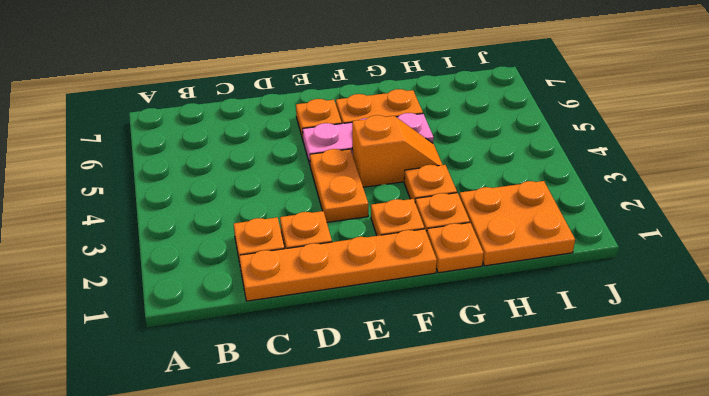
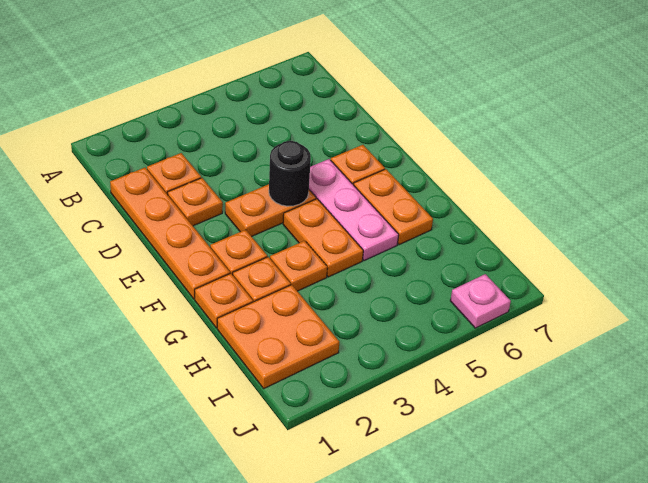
none -> black 1x1 round brick [269,141,311,206]
orange 1x2 slope [352,115,443,187] -> orange 1x2 plate [283,199,363,277]
none -> pink 1x1 plate [450,274,511,328]

